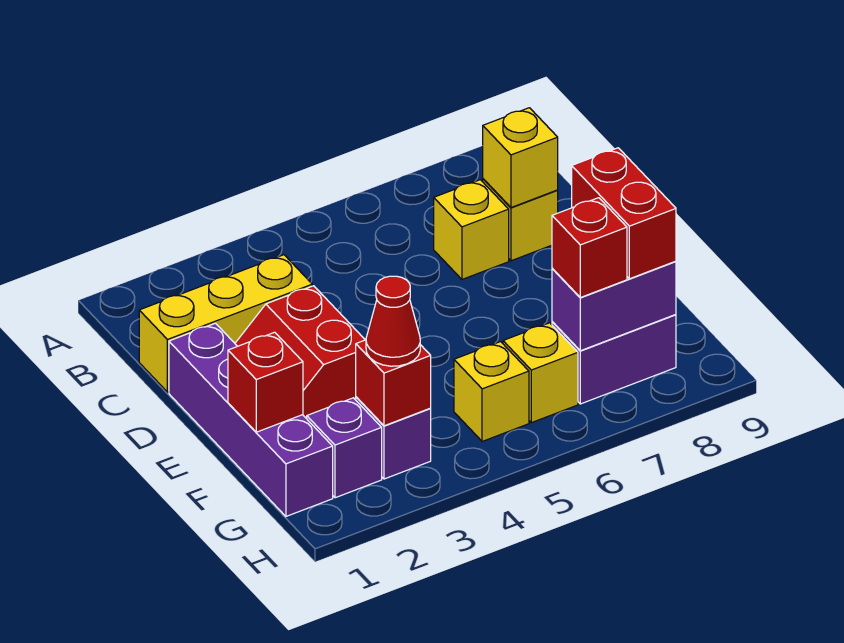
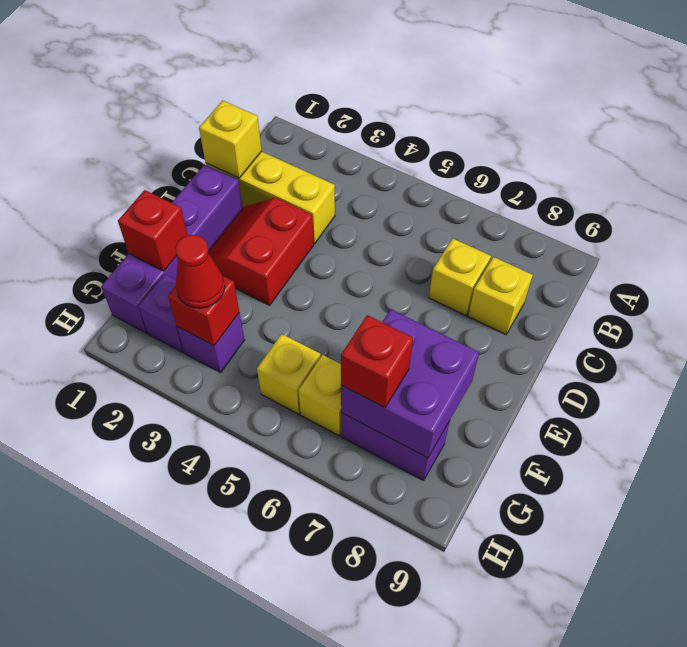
yellow 1x1 brick [483,108,558,208] -> yellow 1x1 brick moved to [199,101,262,178]
red 1x2 brick [572,148,676,279] -> none
purple 1x2 brick [552,261,676,351] -> purple 2x2 brick [341,309,479,458]

